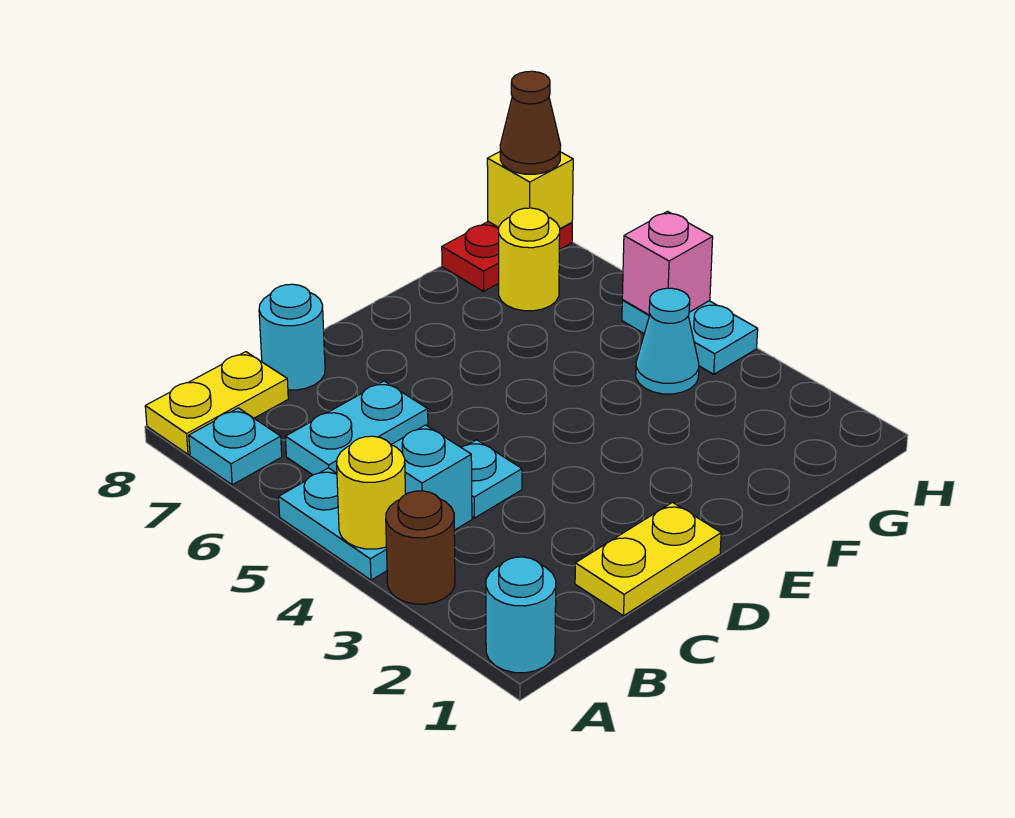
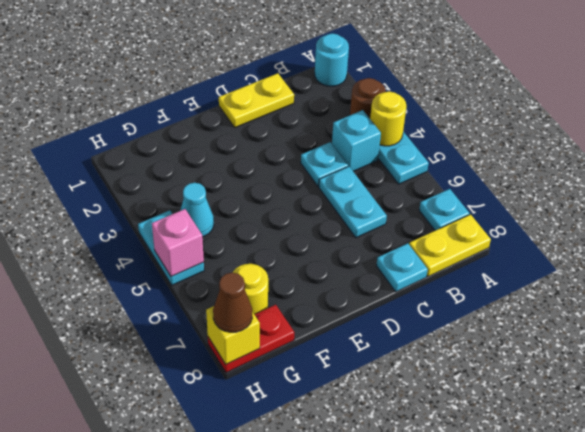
cyan 1x2 plate [285,381,428,475] -> cyan 1x2 plate turned to [319,166,387,238]
cyan 1x1 round brick [259,284,325,390] -> cyan 1x1 plate [376,243,428,292]

